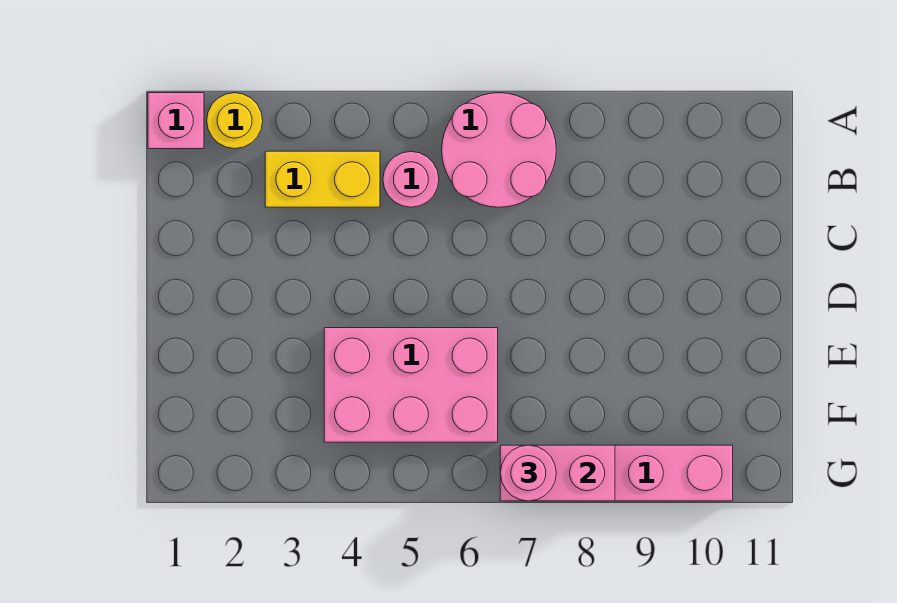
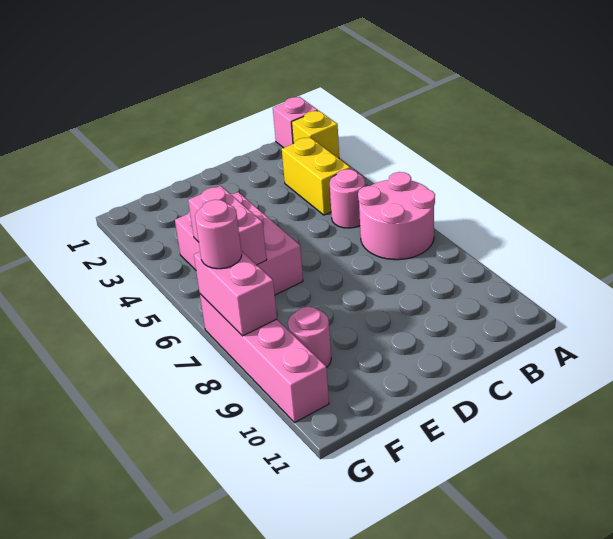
yellow 1x1 round brick [207,93,263,149] -> yellow 1x1 brick [292,111,339,158]
none -> pink 1x2 brick [188,186,267,265]
none -> pink 1x1 round brick [288,307,331,368]

